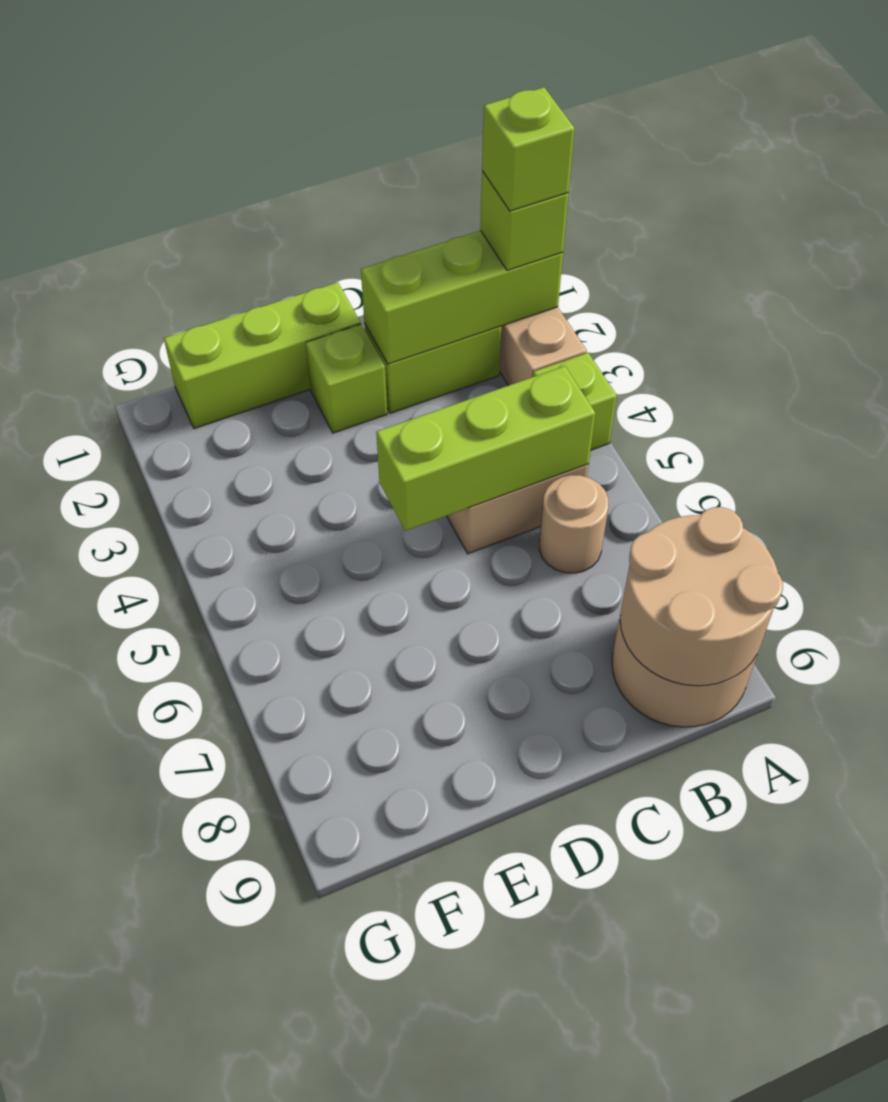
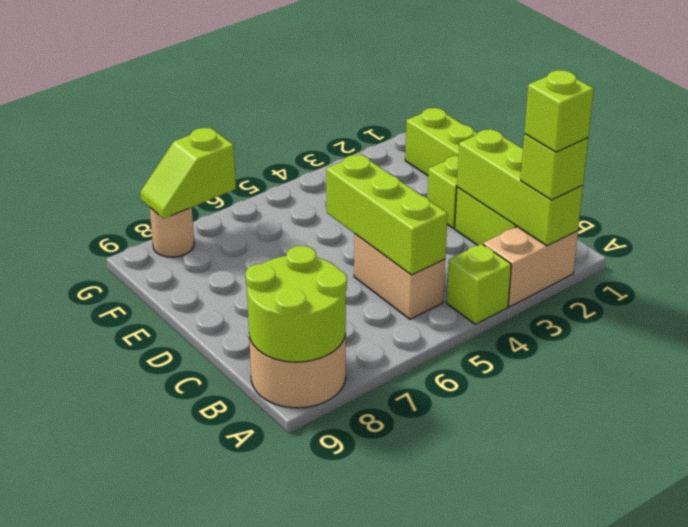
tan 2x2 round brick [620,507,783,686] -> lime 2x2 round brick [245,246,347,362]
tan 1x1 round brick [539,475,609,573] -> tan 1x1 round brick moved to [150,207,194,257]
none -> lime 1x2 slope [140,127,236,219]

